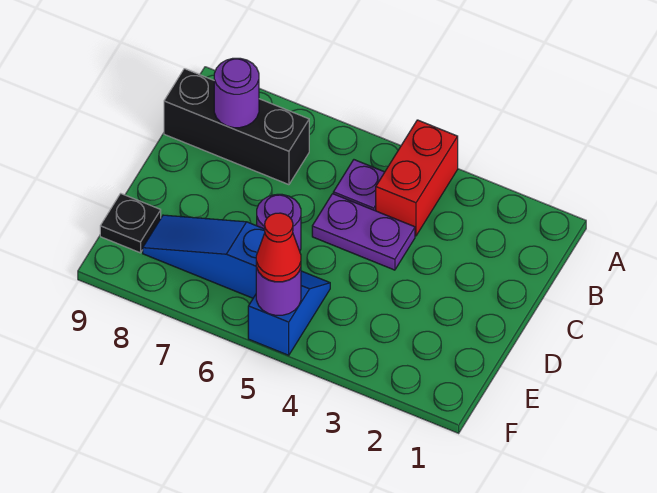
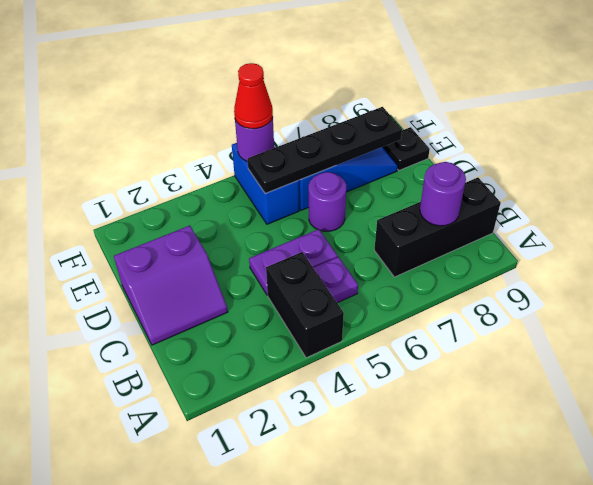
red 1x2 brick [376,120,458,236] -> black 1x2 brick [266,252,344,358]
none -> purple 2x2 slope [114,226,228,345]
blue 1x2 slope [248,271,330,355] -> blue 1x2 brick [232,143,299,224]
none -> black 1x4 plate [248,107,402,193]

